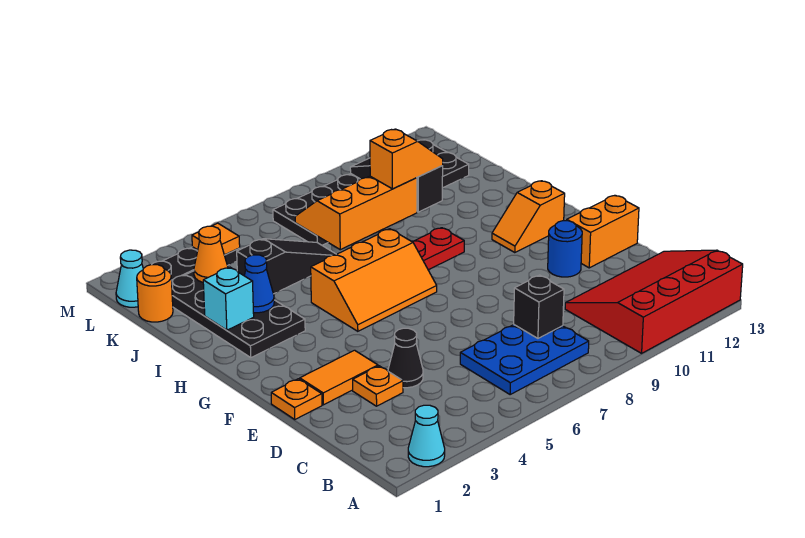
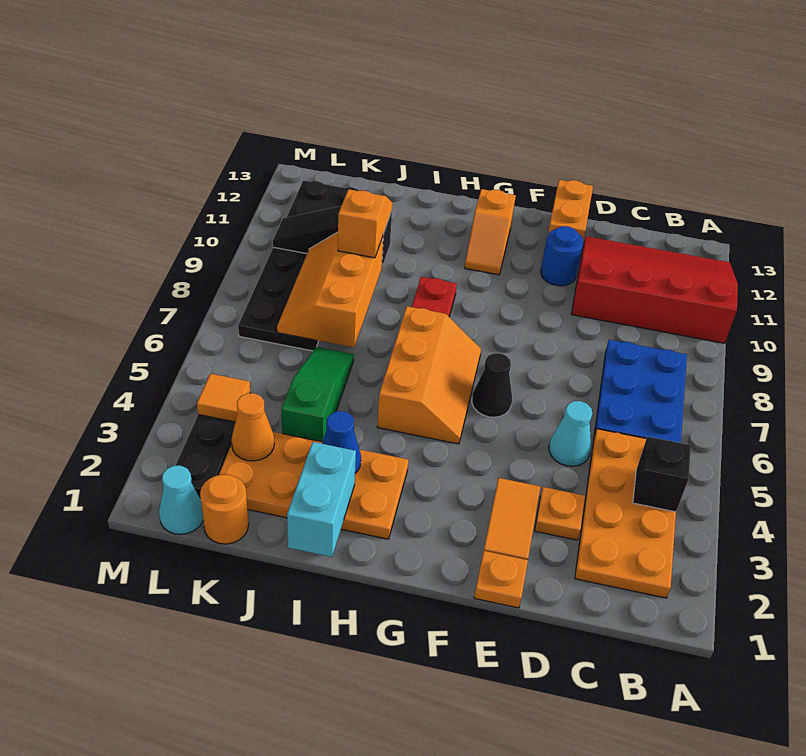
cyan 1x1 cone [408,405,445,467] -> cyan 1x1 cone moved to [549,401,592,466]
red 3x4 slope [565,250,743,353] -> red 3x4 slope turned to [572,236,738,343]
none -> orange 2x4 plate [575,429,676,598]
black 1x1 brick [514,275,564,338] -> black 1x1 brick moved to [633,437,691,512]
black 1x1 cone [388,328,423,388] -> black 1x1 cone moved to [472,353,512,417]
black 2x4 plate [172,271,305,357] -> orange 2x4 plate [219,432,408,539]
cyan 1x1 brick [203,267,254,330] -> cyan 1x2 brick [287,442,356,557]
black 1x3 slope [237,239,336,294] -> green 1x3 slope [281,347,354,442]

